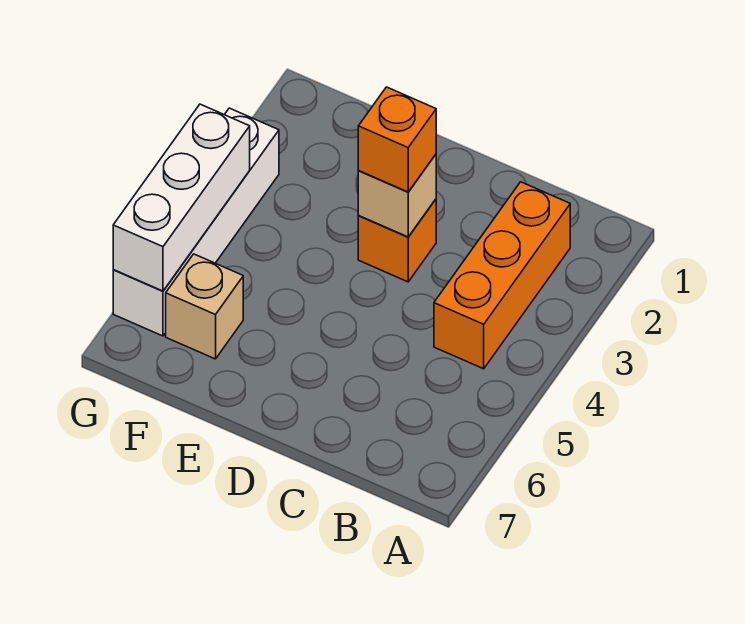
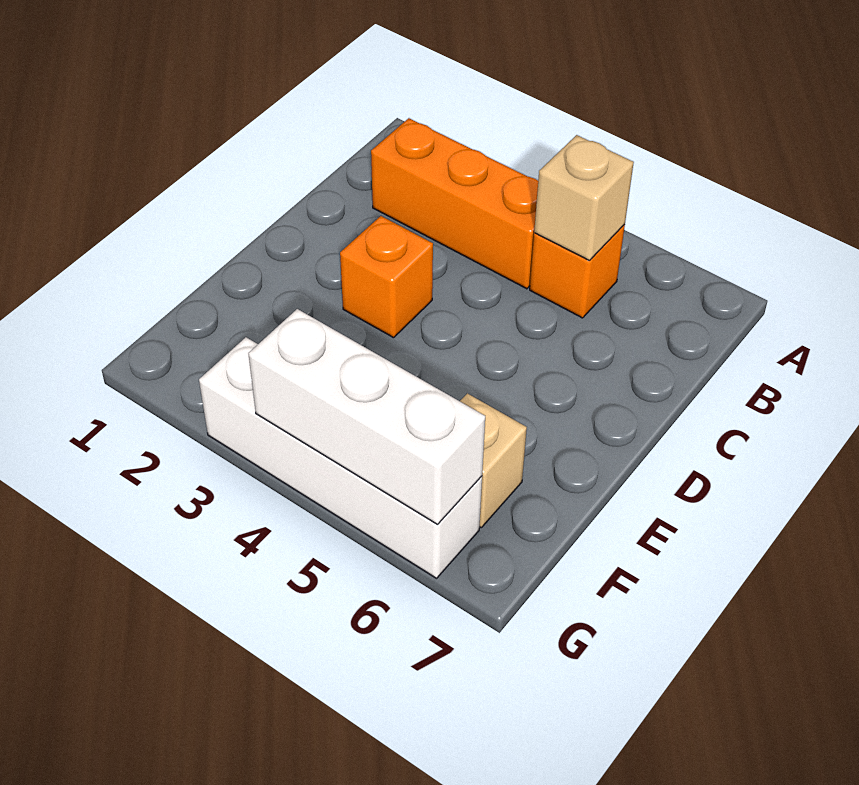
tan 1x1 brick [358,154,436,237] -> tan 1x1 brick moved to [534,135,634,261]
orange 1x1 brick [358,87,436,192] -> orange 1x1 brick moved to [530,224,625,318]

